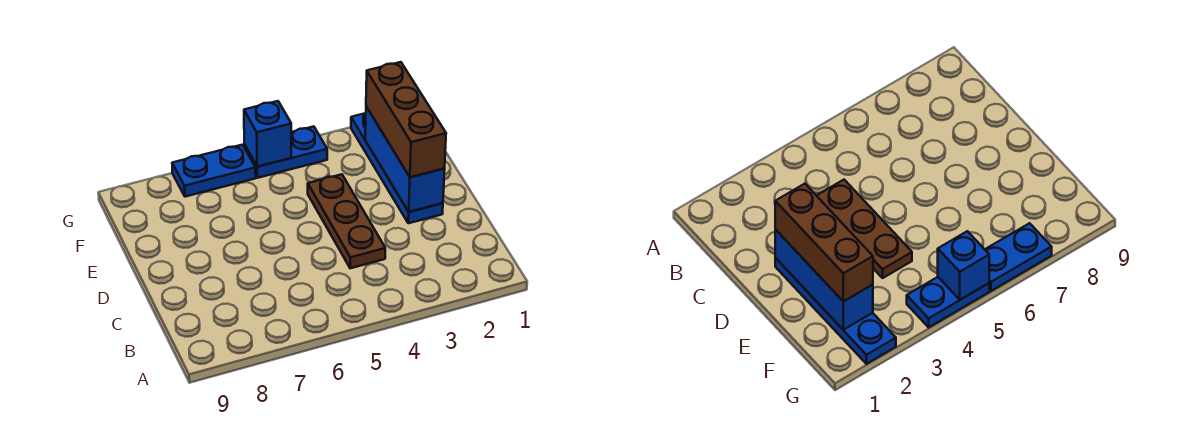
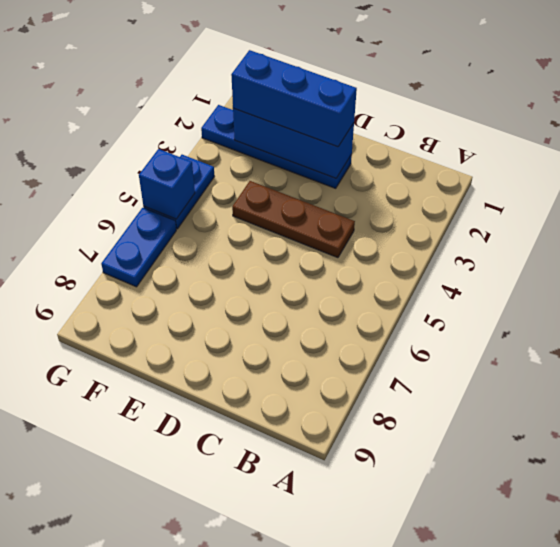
brown 1x3 brick [366,62,446,177] -> blue 1x3 brick [231,50,357,147]

